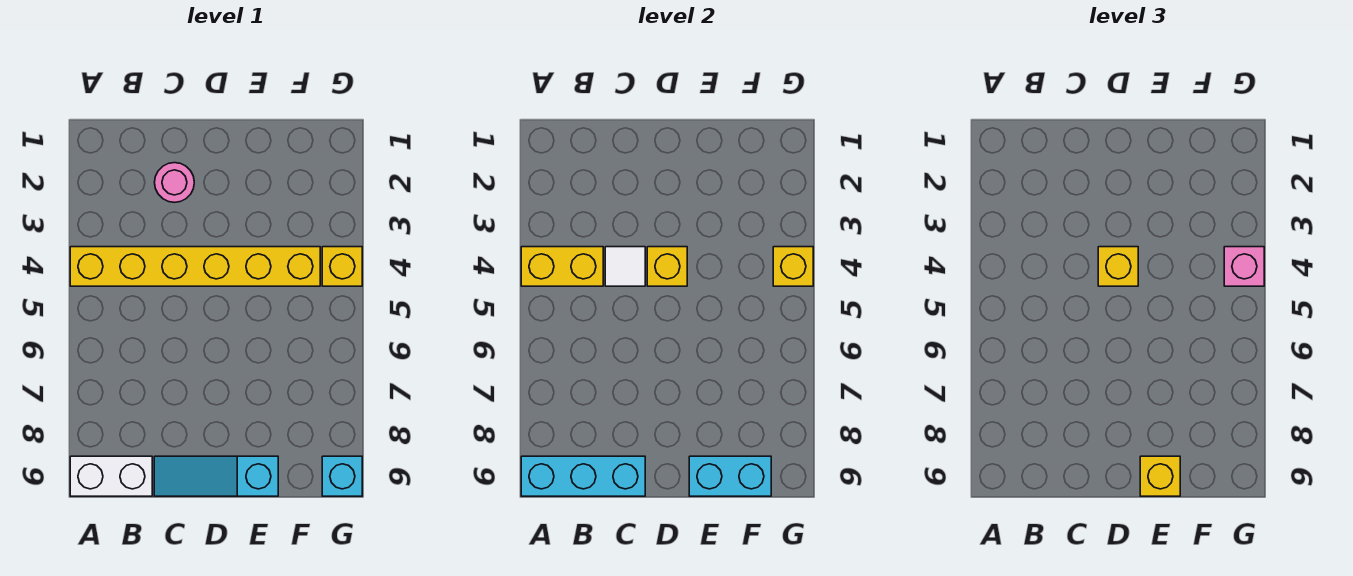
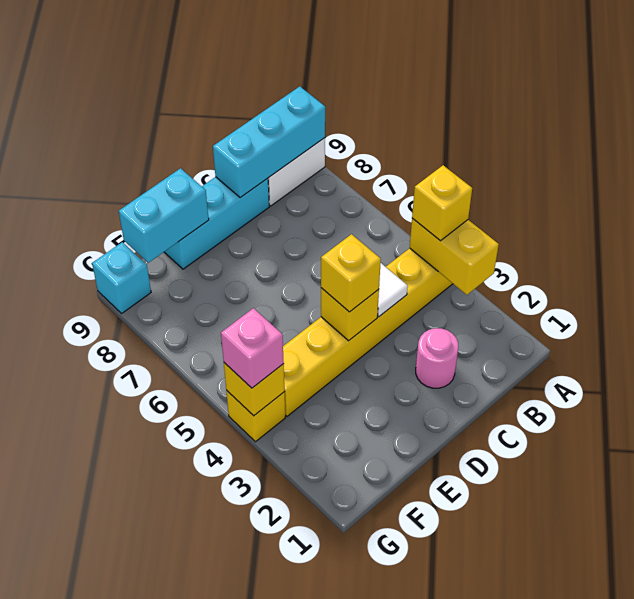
yellow 1x2 brick [521,247,603,286] -> yellow 1x2 brick turned to [410,218,499,295]
cyan 1x3 slope [154,456,278,496] -> cyan 1x3 brick [164,177,269,269]
yellow 1x1 brick [1140,456,1180,496] -> yellow 1x1 brick moved to [412,165,472,241]

